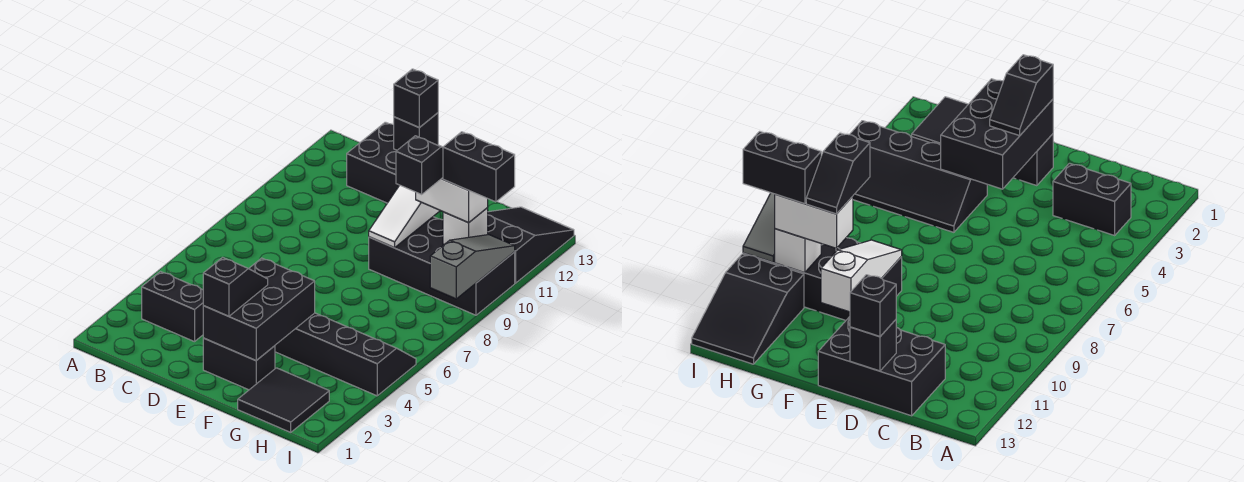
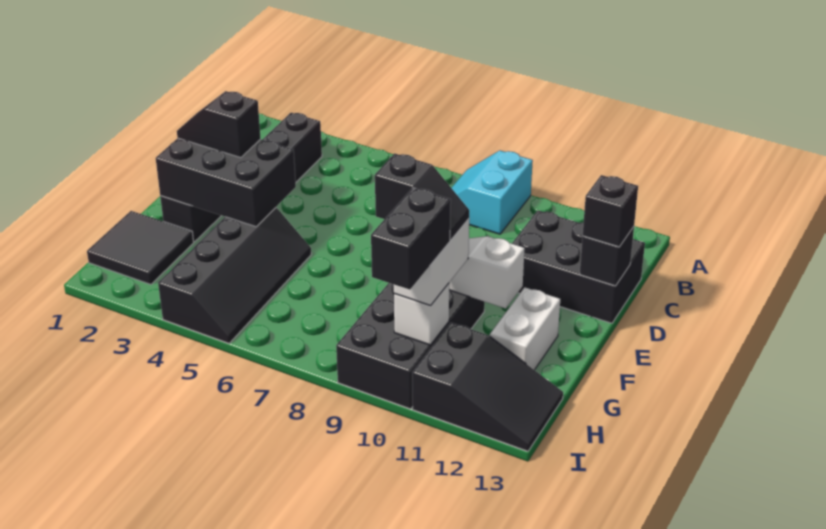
none -> cyan 2x2 slope [452,151,533,234]
black 2x3 brick [347,122,442,203] -> black 2x3 brick turned to [512,210,645,323]
black 1x2 slope [203,257,268,316] -> black 1x2 slope turned to [177,91,261,158]
none -> white 1x2 brick [490,287,560,370]
grey 1x3 slope [430,235,515,299] -> none

